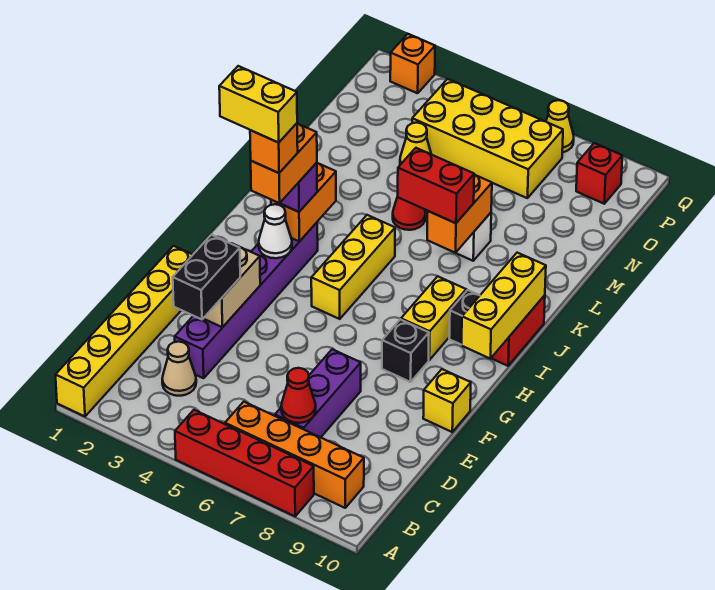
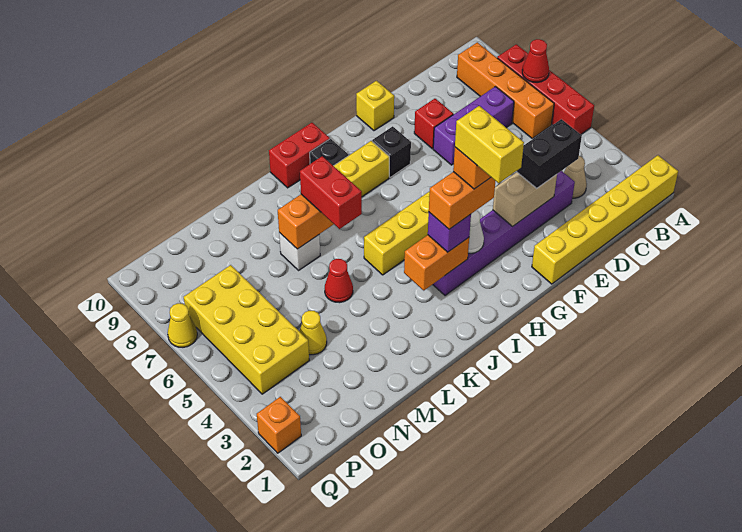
red 1x1 cone [281,368,316,423] -> red 1x1 cone moved to [522,39,549,83]
yellow 1x3 brick [462,253,546,358] -> none
red 1x1 brick [576,143,622,204] -> red 1x1 brick moved to [414,99,453,149]

